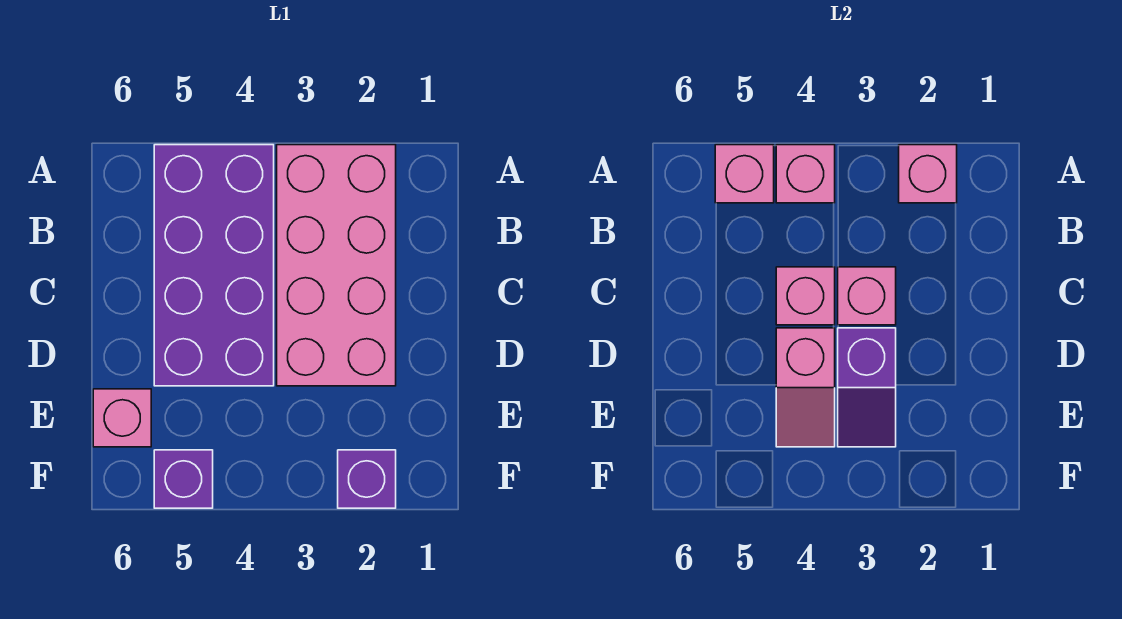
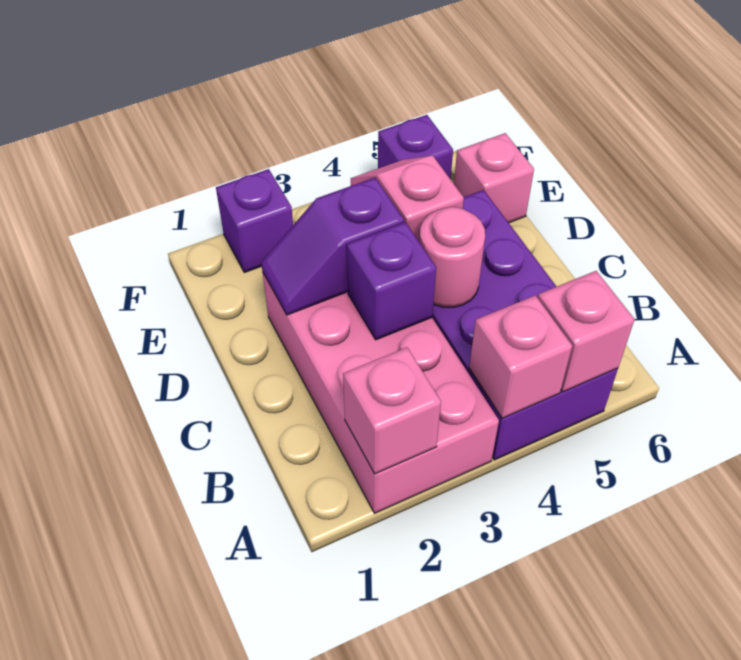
pink 1x1 brick [838,267,896,325] -> purple 1x1 brick [347,222,436,340]
pink 1x1 brick [776,267,835,325] -> pink 1x1 round brick [419,207,485,307]
purple 1x2 slope [838,328,896,447] -> purple 1x2 slope turned to [261,178,404,315]

